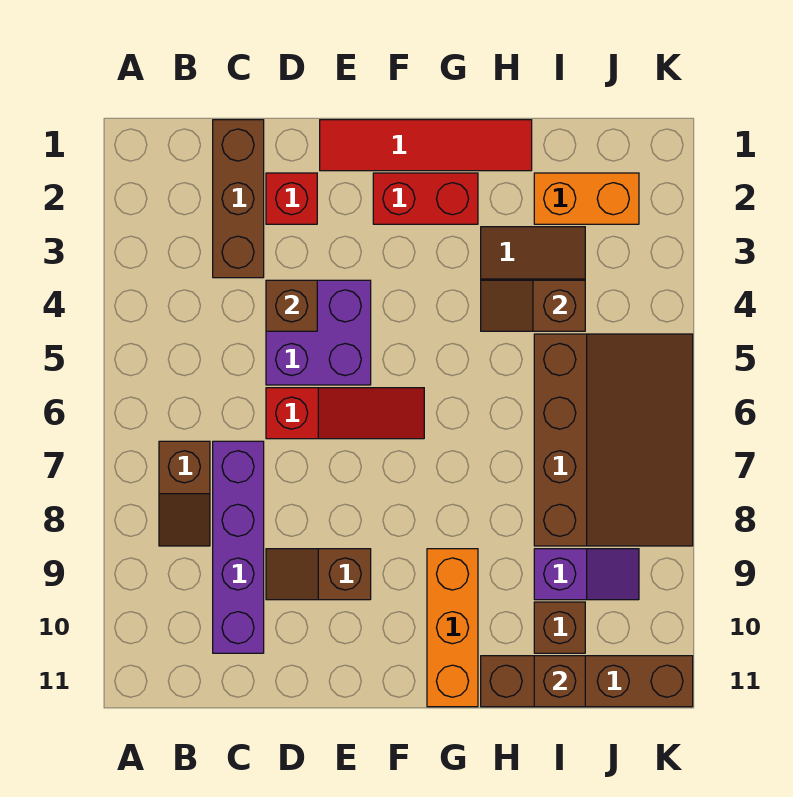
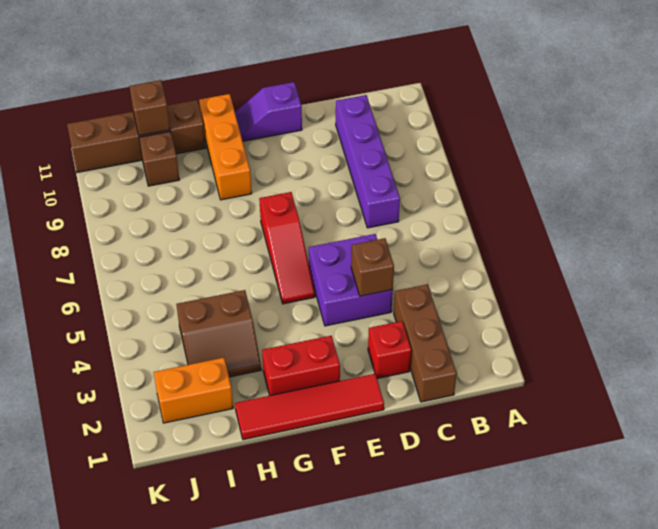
brown 1x2 slope [159,441,210,546] -> none
red 1x3 slope [266,388,424,439] -> red 1x3 slope turned to [259,192,315,304]
brown 1x2 slope [266,549,371,600] -> none
brown 1x2 slope [481,280,585,331] -> none
brown 3x4 slope [534,334,693,546] -> none
purple 1x2 slope [534,549,639,600] -> purple 1x2 slope moved to [235,82,302,141]

